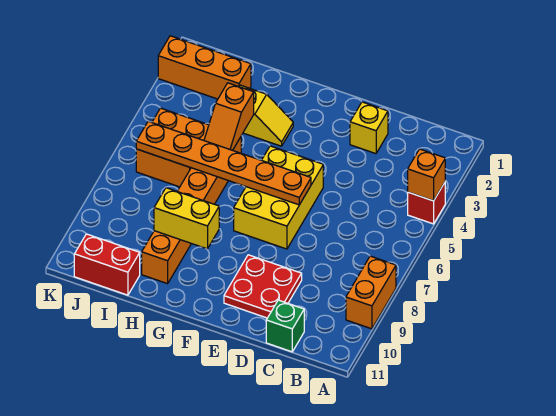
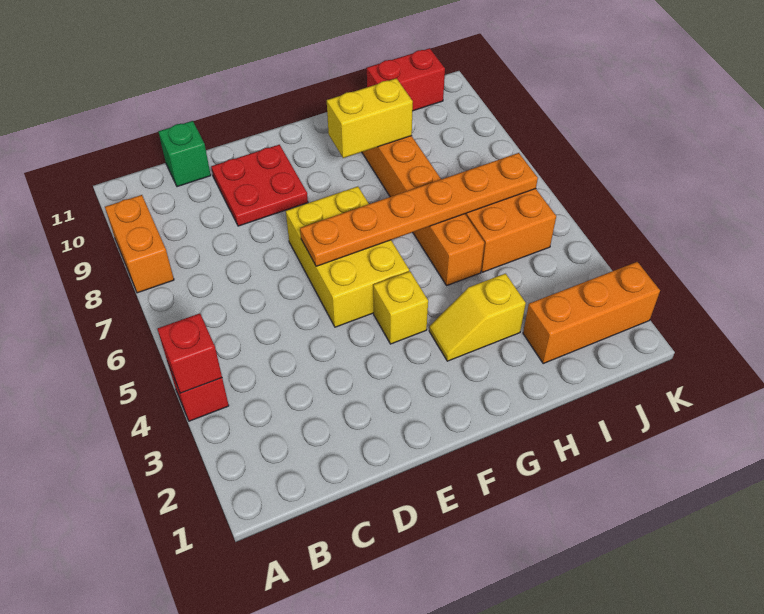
orange 1x1 brick [408,149,445,201] -> red 1x1 brick [157,313,222,393]
yellow 1x1 brick [350,102,388,154] -> yellow 1x1 brick moved to [373,271,428,344]
orange 1x2 slope [204,83,254,150] -> none

